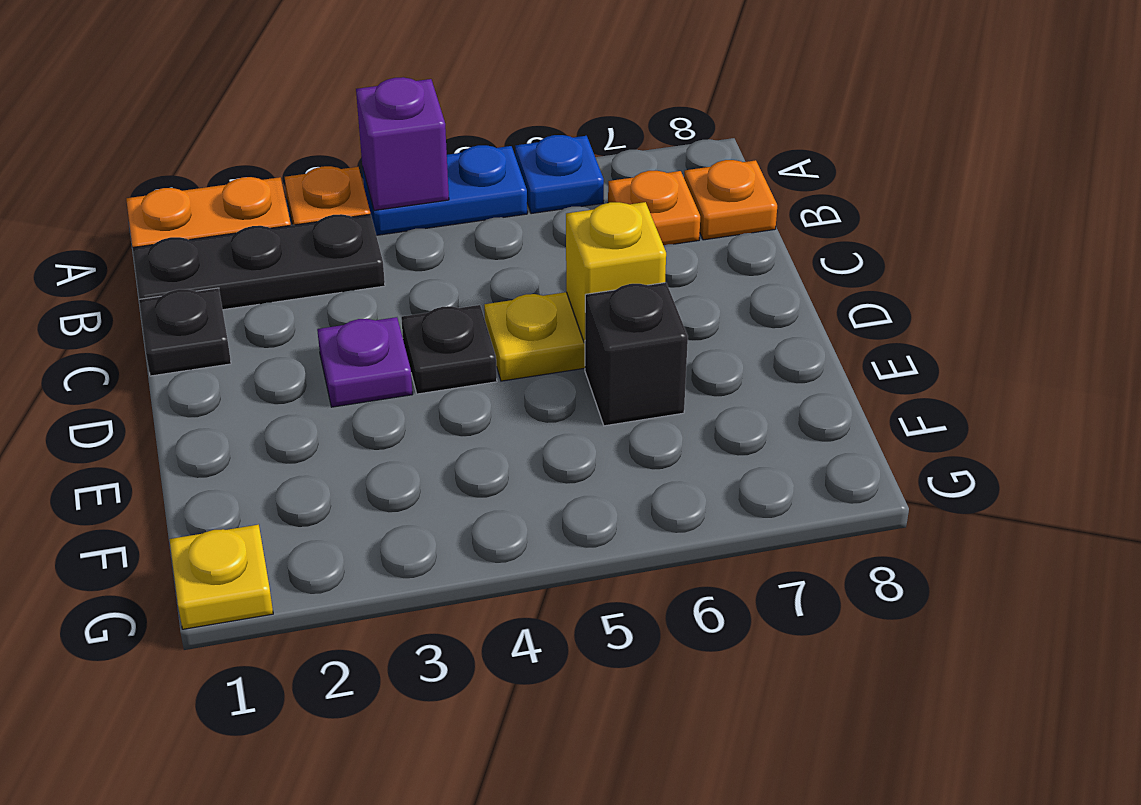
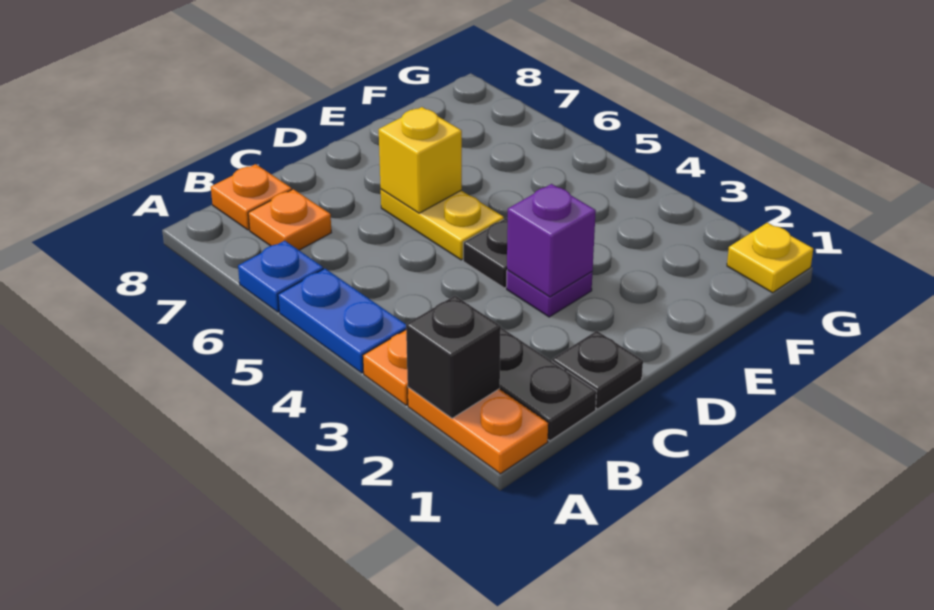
purple 1x1 brick [356,77,449,210] -> purple 1x1 brick moved to [507,184,596,297]
black 1x1 brick [585,282,688,426] -> black 1x1 brick moved to [406,296,501,418]

